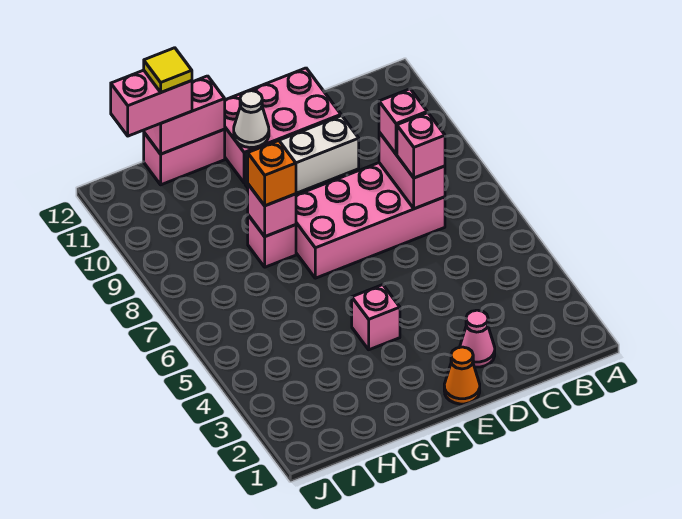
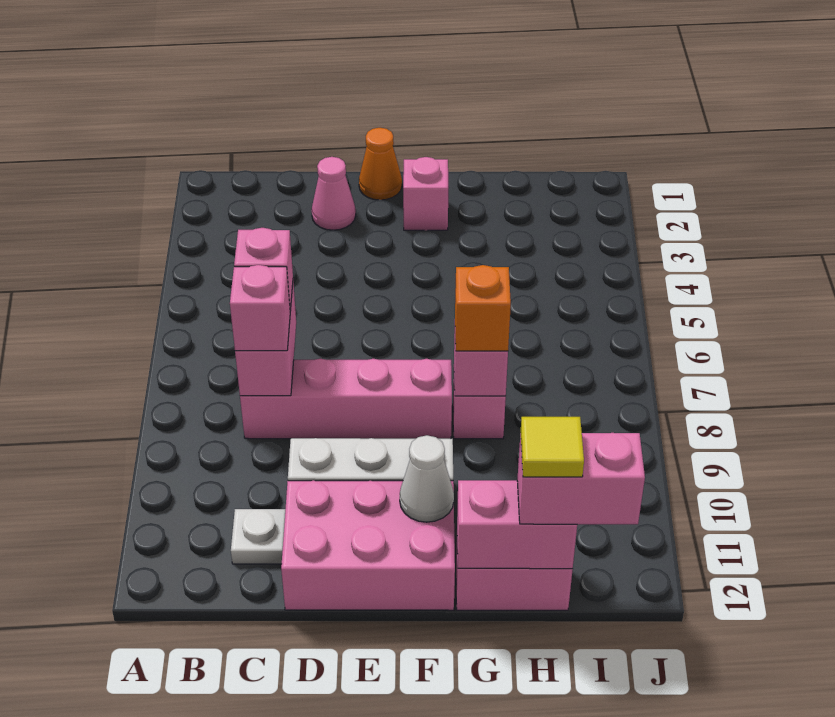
pink 2x4 brick [296,163,445,278] -> pink 1x4 brick [240,359,452,439]
none -> white 1x1 plate [231,509,285,564]
pink 1x1 brick [352,285,400,350] -> pink 1x1 brick moved to [403,157,448,230]

